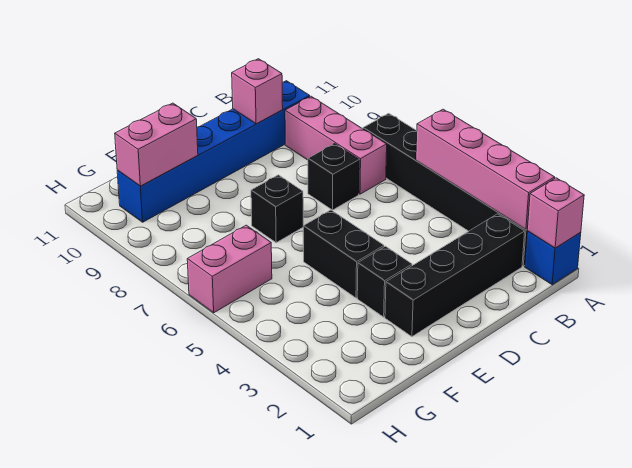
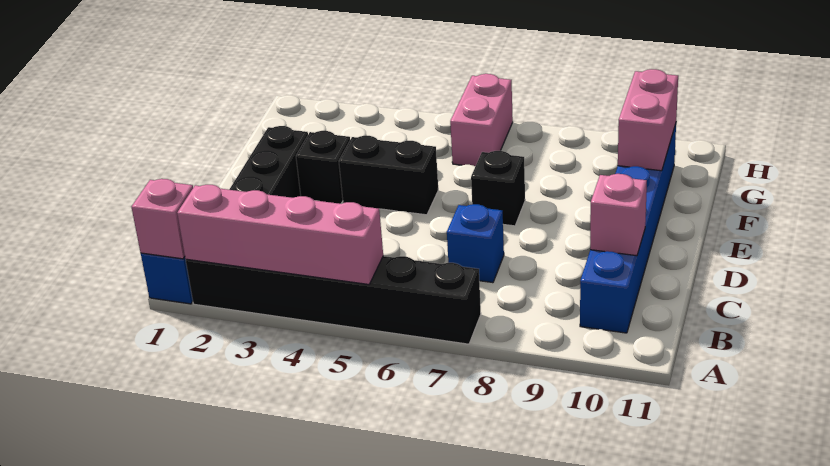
pink 1x3 brick [285,96,387,194] -> none
black 1x1 brick [308,144,359,210] -> blue 1x1 brick [447,204,504,283]

